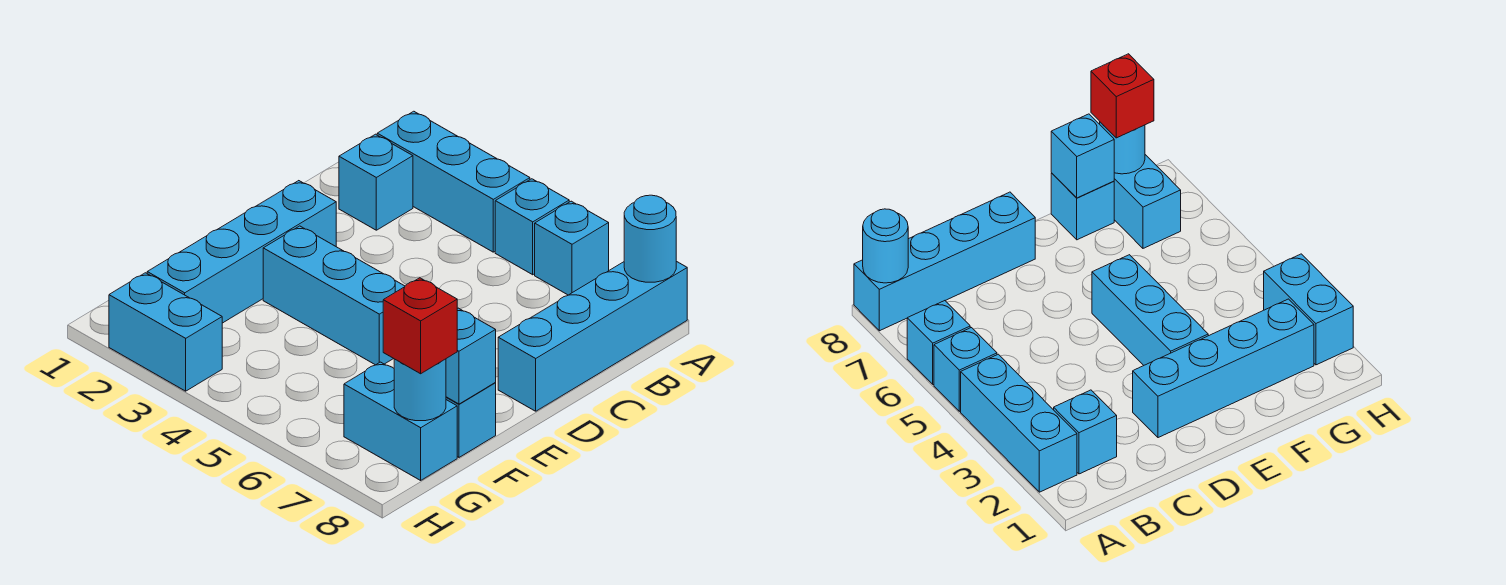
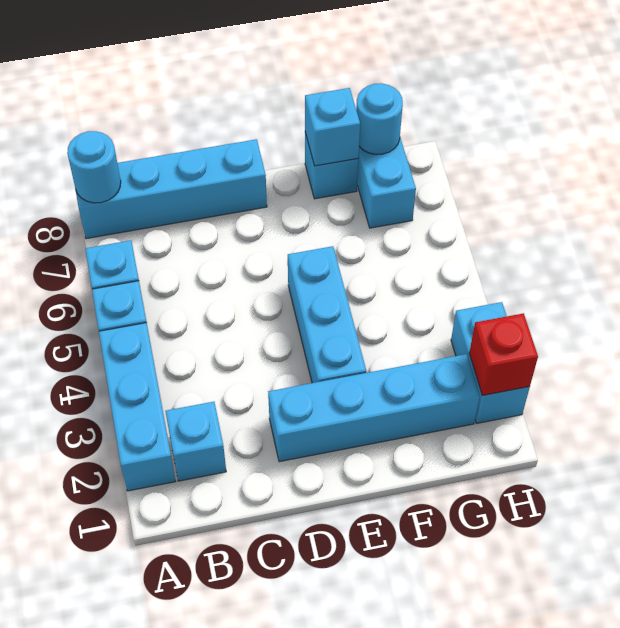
red 1x1 brick [383,278,457,374] -> red 1x1 brick moved to [469,313,538,396]

